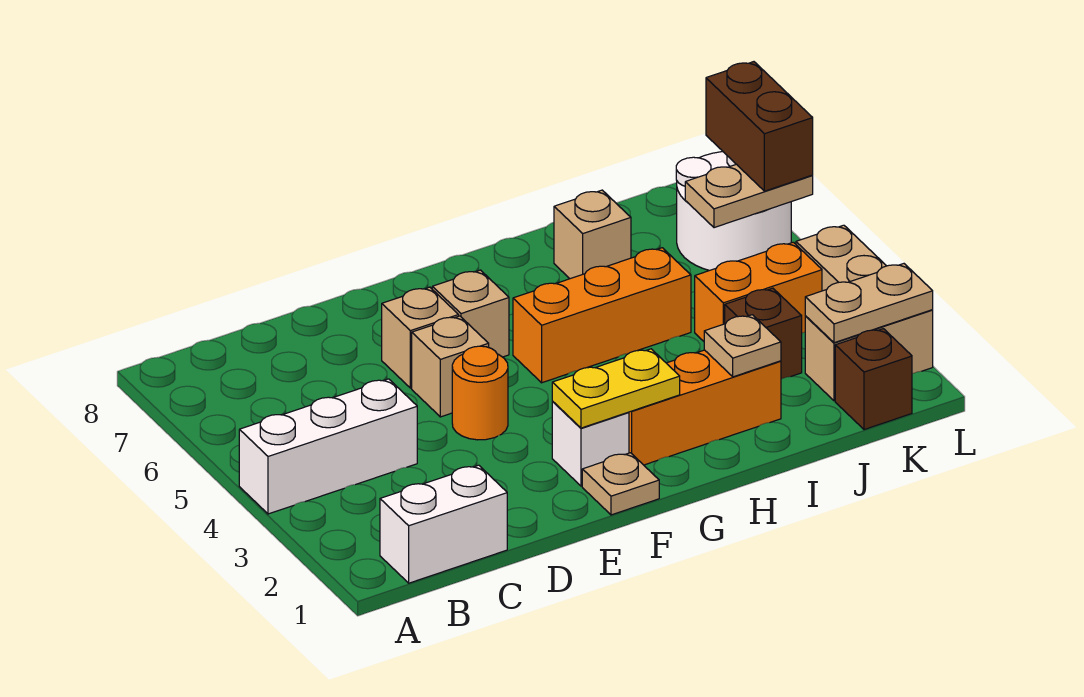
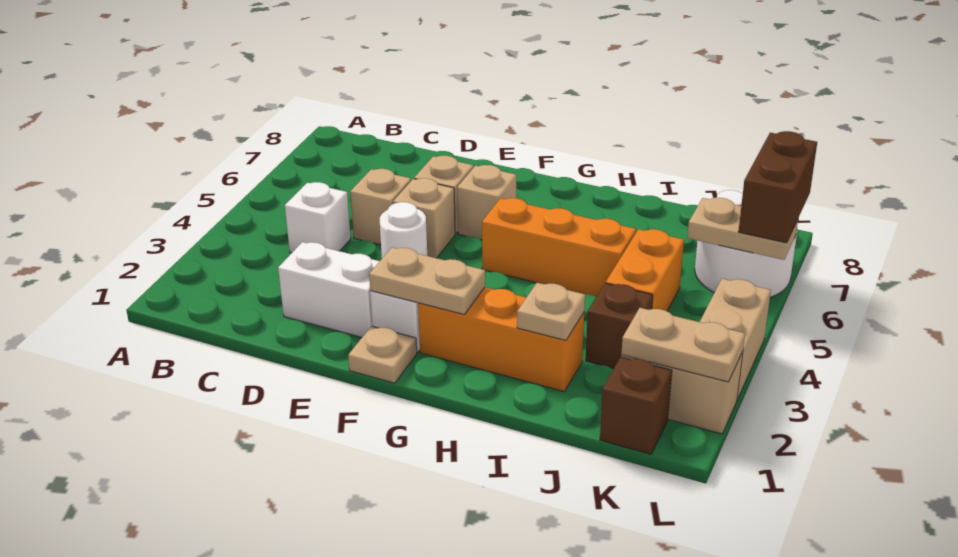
white 1x3 brick [239,379,417,514] -> white 1x1 brick [285,182,351,253]
white 1x2 brick [380,465,507,583] -> white 1x2 brick moved to [278,242,380,337]
orange 1x1 round brick [452,346,508,440] -> white 1x1 round brick [380,202,427,258]
yellow 1x2 plate [552,349,680,428] -> tan 1x2 plate [369,248,485,315]
tan 1x1 brick [554,190,631,279] -> tan 1x1 brick moved to [350,169,411,245]
orange 1x2 brick [695,242,822,341] -> orange 1x2 brick turned to [606,229,684,311]

